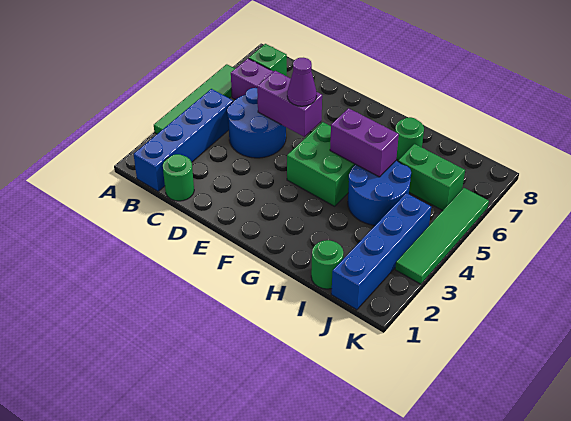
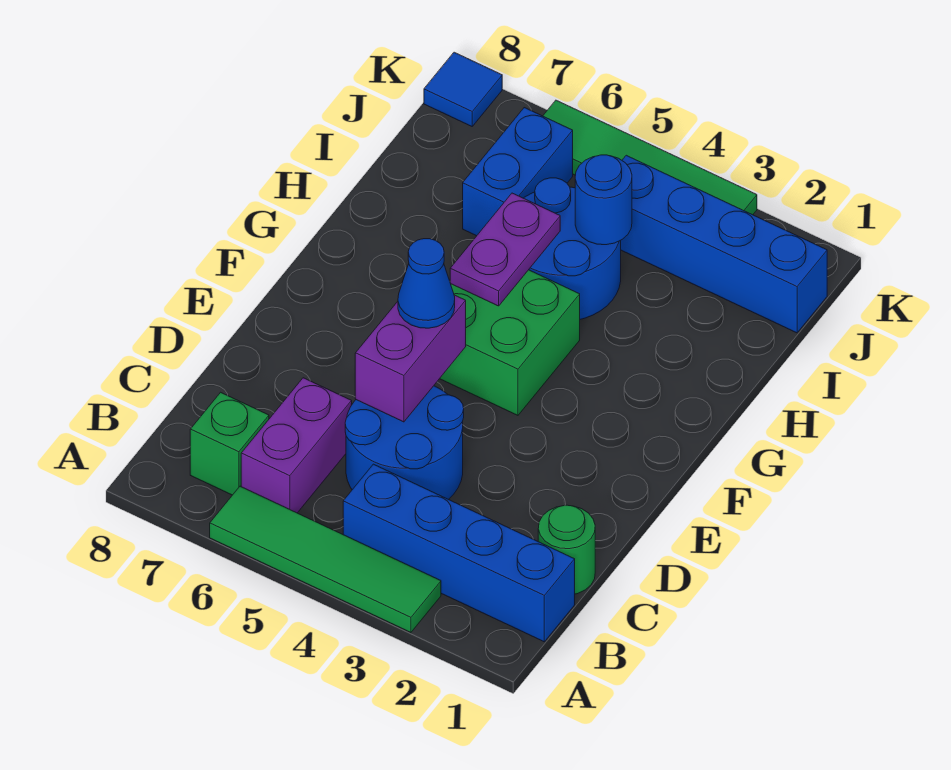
purple 1x1 cone [287,58,317,106] -> blue 1x1 cone [398,239,455,328]
purple 1x2 brick [330,108,399,177] -> purple 1x2 plate [450,193,560,306]
green 1x1 round brick [395,117,424,160] -> none
green 1x1 round brick [311,240,343,289] -> none
none -> blue 1x1 round brick [575,155,632,245]
green 1x2 brick [398,144,465,210] -> blue 1x2 brick [463,108,573,236]
none -> blue 1x1 tile [424,52,502,126]

